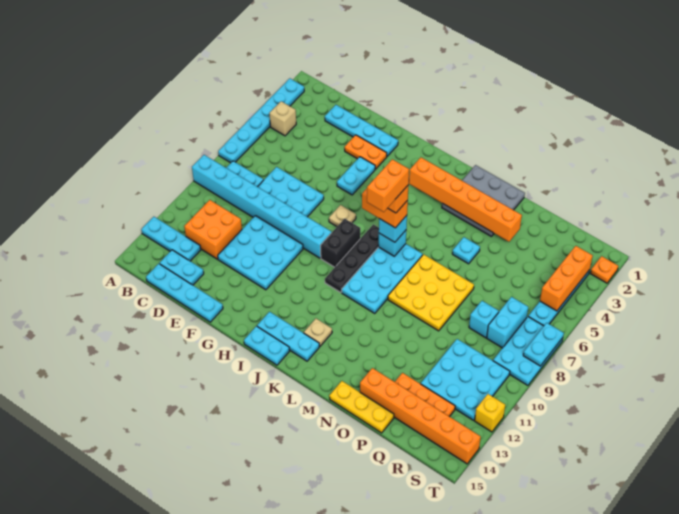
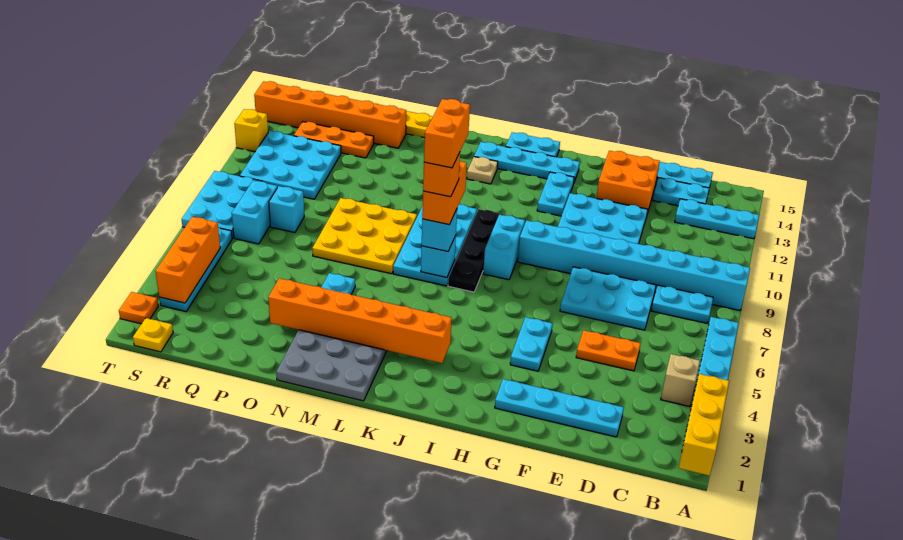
none -> yellow 1x3 brick [679,374,729,476]
orange 2x2 brick [184,200,242,259] -> orange 2x2 brick moved to [596,151,660,214]
orange 1x2 plate [345,135,387,169] -> orange 1x2 plate moved to [576,330,641,371]
tan 1x1 plate [329,205,356,226] -> none
black 1x2 brick [321,219,360,267] -> cyan 1x2 brick [483,215,525,280]
cyan 1x3 plate [257,312,319,361] -> cyan 1x4 plate [474,142,580,182]
orange 1x2 brick [362,189,408,228] -> orange 1x2 brick turned to [422,161,467,225]
none -> yellow 1x1 plate [133,318,173,352]
cyan 1x2 plate [523,323,564,366] -> cyan 1x2 plate moved to [537,172,574,216]

